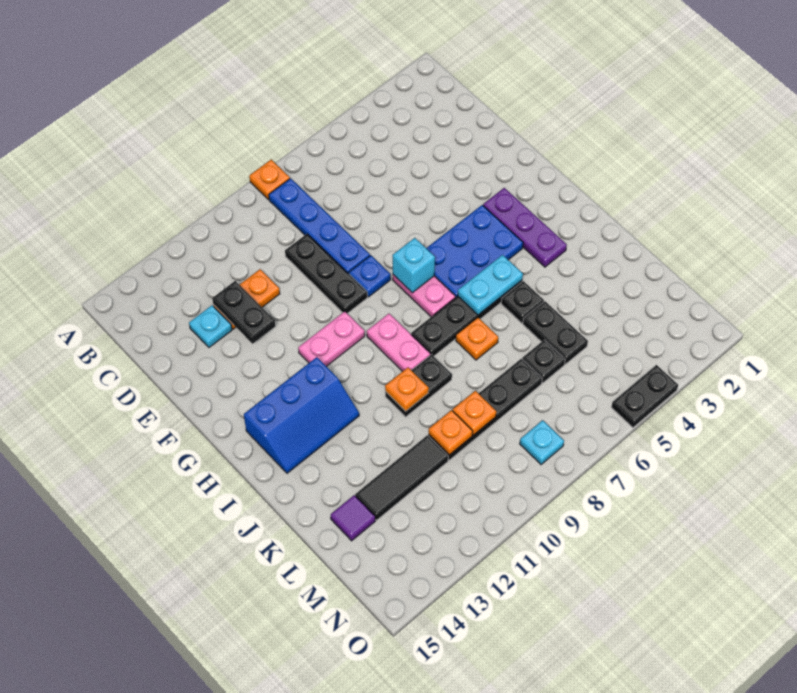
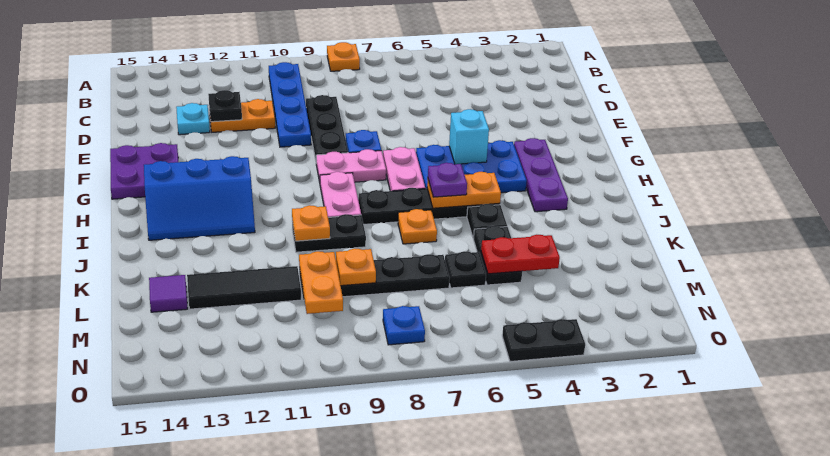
blue 1x4 plate [269,178,370,274] -> blue 1x4 plate moved to [269,62,311,147]
black 1x2 plate [212,281,275,344] -> black 1x1 plate [208,90,242,122]
none -> purple 2x2 plate [110,143,178,199]
cyan 1x1 brick [392,238,435,293] -> cyan 1x1 brick moved to [449,109,489,164]
pink 1x2 plate [298,311,365,366] -> pink 1x2 plate moved to [316,149,386,182]
cyan 1x2 plate [458,255,523,315] -> orange 1x2 plate [427,172,501,208]
none -> purple 1x1 plate [428,163,467,197]
none -> red 1x2 plate [481,235,560,274]
orange 1x1 plate [429,410,473,455] -> orange 1x2 plate [299,251,343,314]
cyan 1x1 plate [520,420,564,465] -> blue 1x1 plate [383,306,425,345]

